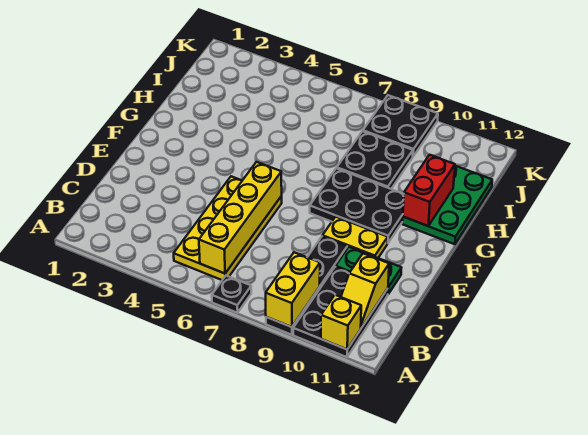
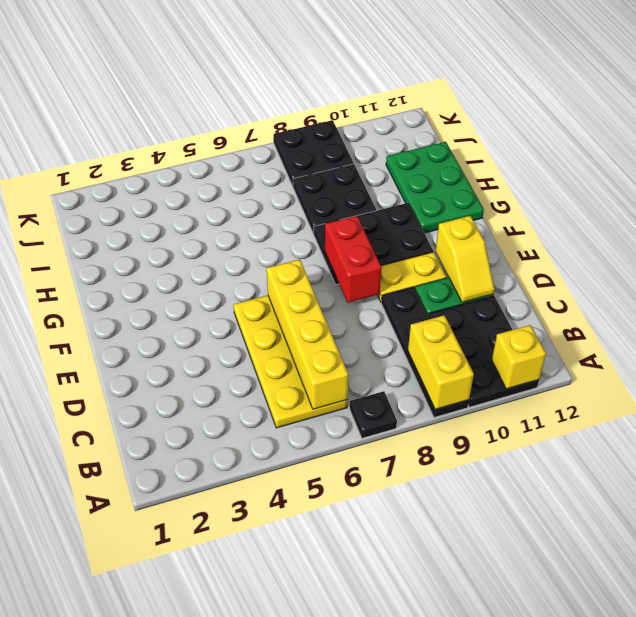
yellow 1x2 slope [341,253,389,328] -> yellow 1x2 slope moved to [436,216,494,303]
red 1x2 brick [403,155,455,226] -> red 1x2 brick moved to [325,216,382,302]

